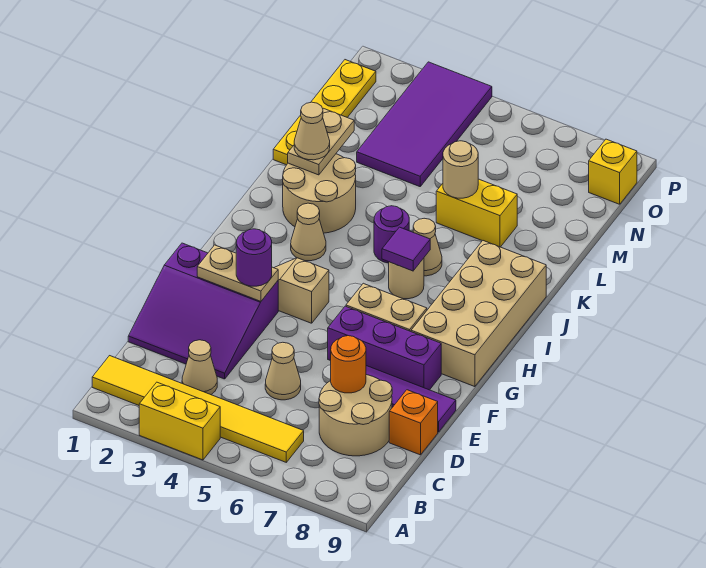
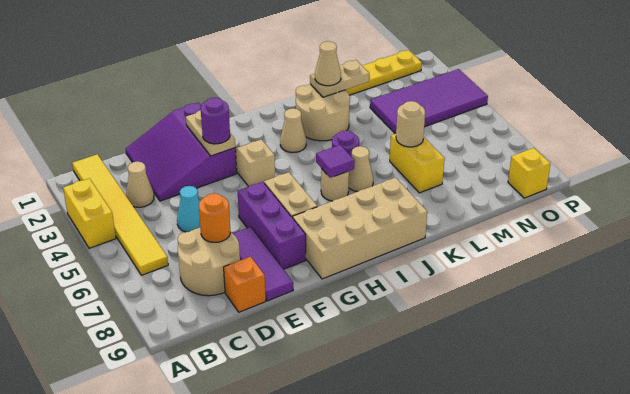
tan 1x1 cone [265,342,301,400] -> cyan 1x1 cone [177,186,200,232]

